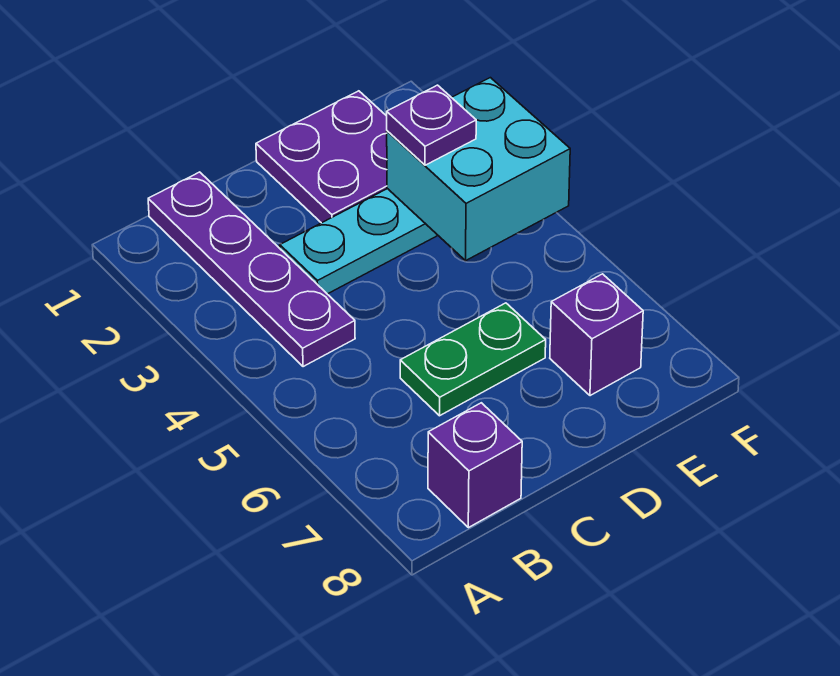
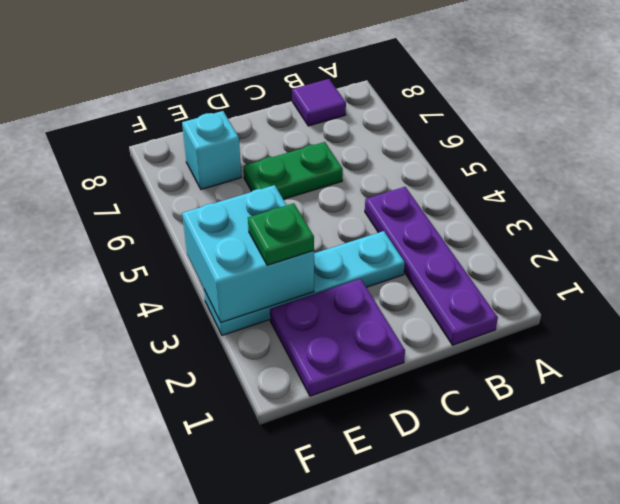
purple 1x1 brick [428,403,522,528] -> purple 1x1 tile [292,79,346,126]
purple 1x1 plate [387,85,476,165] -> green 1x1 plate [248,203,314,265]
purple 1x1 brick [550,274,643,396] -> cyan 1x1 brick [182,111,241,189]

